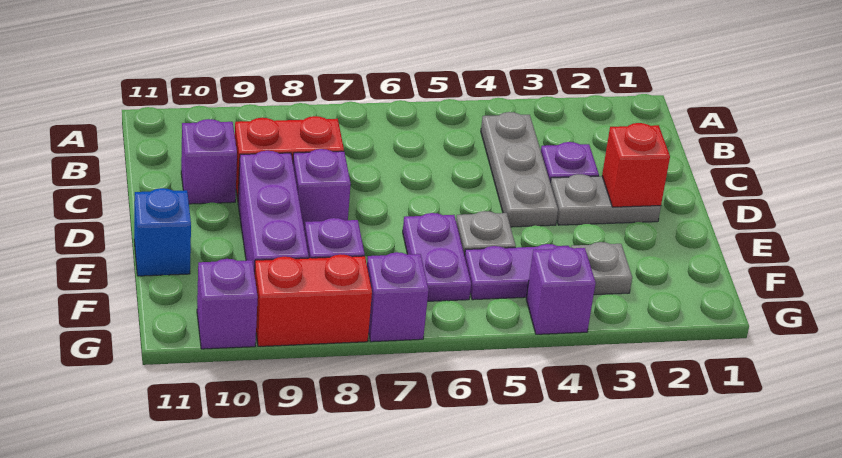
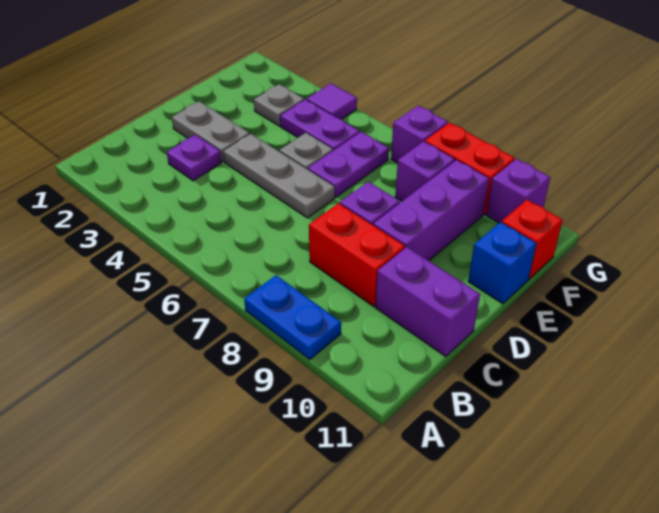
none -> blue 1x2 plate [244,275,341,359]
grey 1x3 plate [481,112,558,227] -> grey 1x3 plate turned to [223,134,335,218]
purple 1x1 brick [181,119,237,204] -> purple 1x2 brick [375,247,480,357]
red 1x1 brick [602,123,670,207] -> red 1x1 brick moved to [502,200,563,279]
purple 1x1 brick [526,246,596,334] -> purple 1x1 tile [307,83,357,119]

